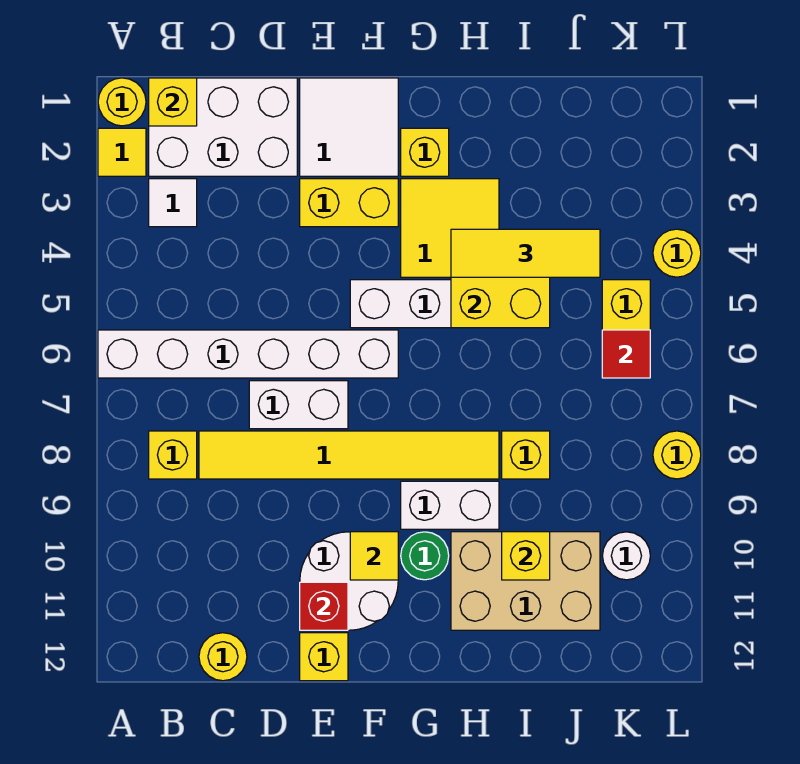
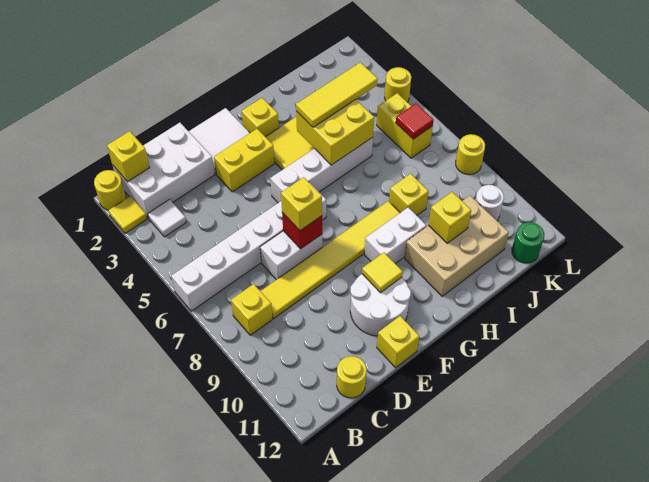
none -> yellow 1x1 brick [281,177,322,230]
red 1x1 brick [300,582,348,630] -> red 1x1 brick moved to [282,212,322,249]
green 1x1 round brick [401,532,449,580] -> green 1x1 round brick moved to [512,222,544,263]

